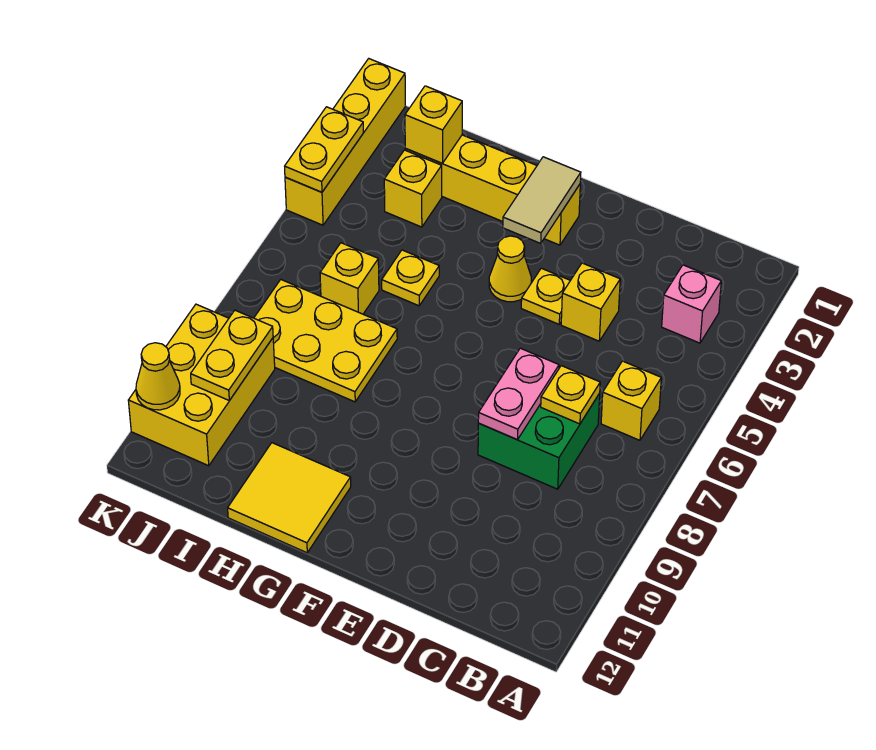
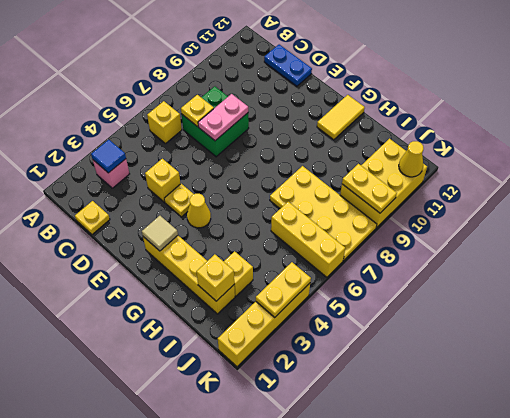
none -> blue 1x1 tile [91,140,126,173]
none -> blue 1x2 plate [264,44,312,86]
tan 1x2 tile [503,157,581,243] -> tan 1x1 tile [142,216,178,251]
yellow 2x2 tile [228,443,351,553] -> yellow 1x2 tile [317,95,365,140]
yellow 1x1 plate [382,250,439,306] -> yellow 1x1 plate moved to [75,201,110,235]
yellow 2x3 plate [254,280,397,402] -> yellow 2x4 plate [270,166,377,260]
yellow 1x1 brick [320,243,379,314] -> yellow 1x3 brick [271,202,345,277]
yellow 1x2 plate [191,310,273,400] -> yellow 1x2 plate turned to [342,164,397,213]

